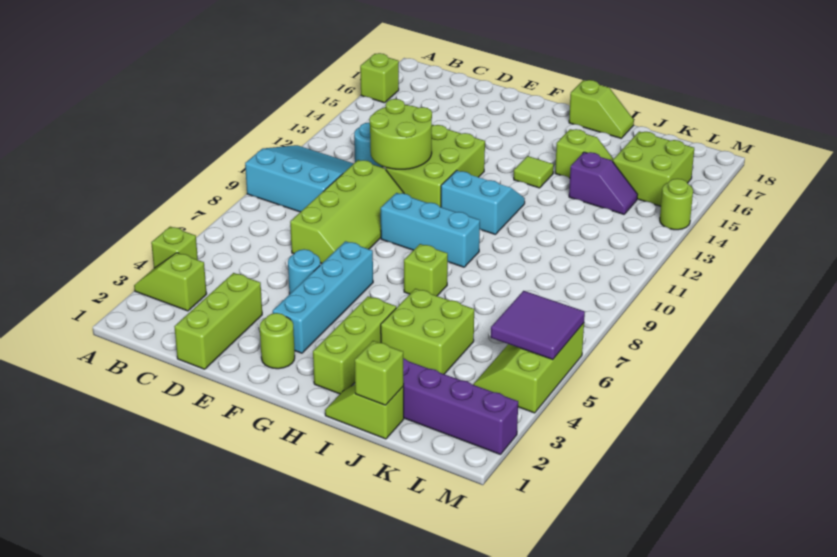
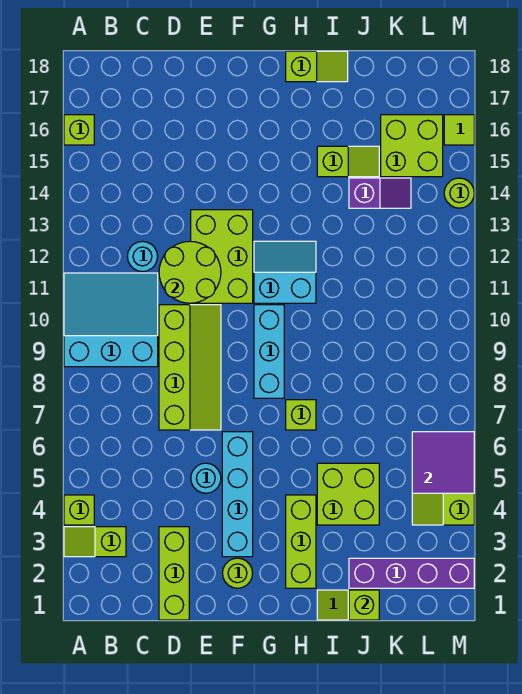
cyan 1x3 brick [381,193,480,267] -> cyan 1x3 brick turned to [254,305,284,398]
lime 1x1 tile [514,156,554,188] -> lime 1x1 tile moved to [444,115,474,145]

